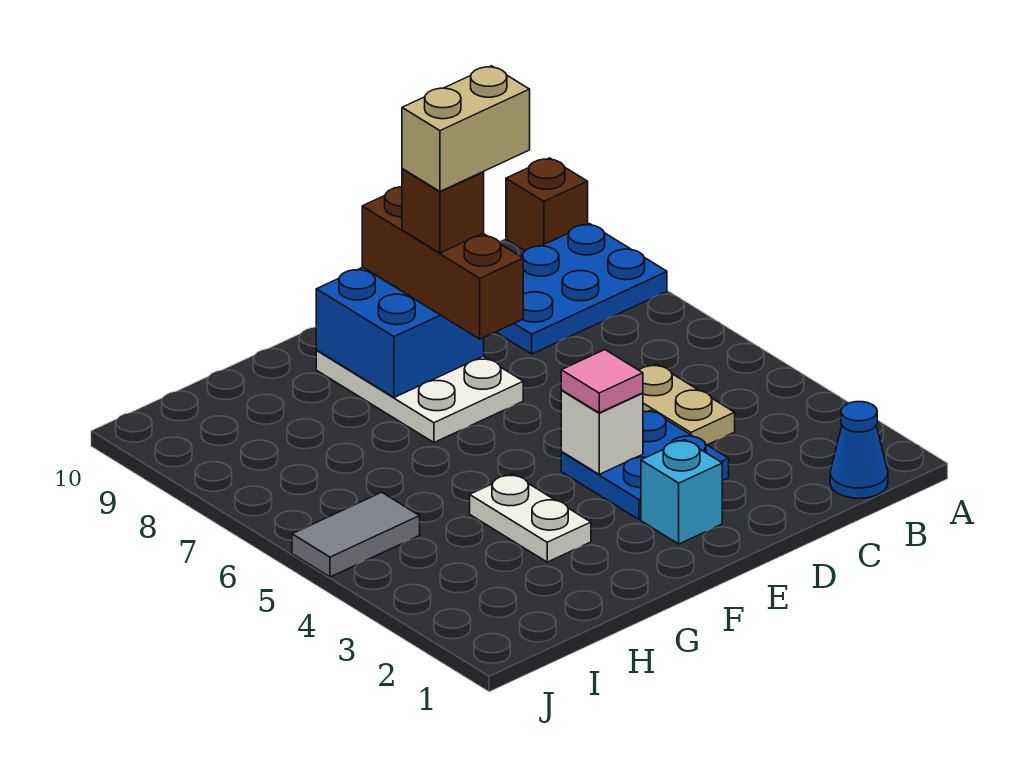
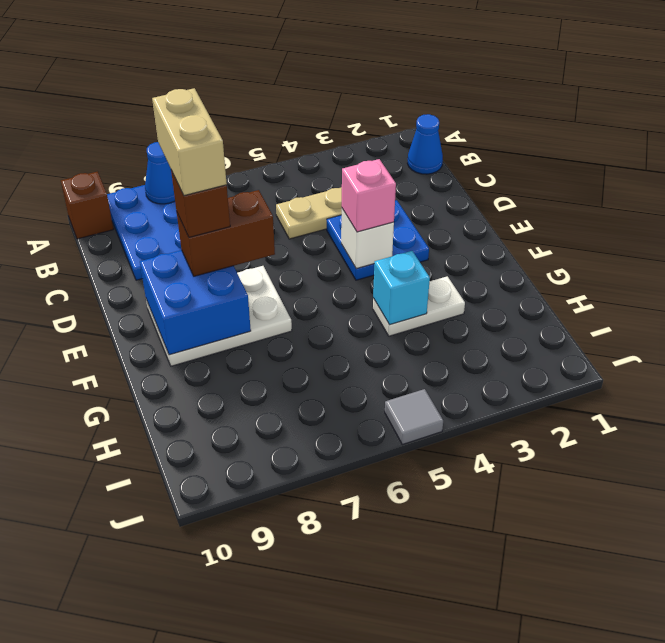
none -> blue 1x1 cone [145,142,175,204]
cyan 1x1 brick [641,440,722,544] -> cyan 1x1 brick moved to [373,251,430,325]
pink 1x1 tile [561,350,643,413] -> pink 1x1 brick [342,159,396,232]
brown 1x3 brick [362,187,523,339] -> brown 1x2 brick [177,190,275,276]
grey 1x2 tile [292,492,420,577] -> grey 1x1 tile [385,389,443,444]

